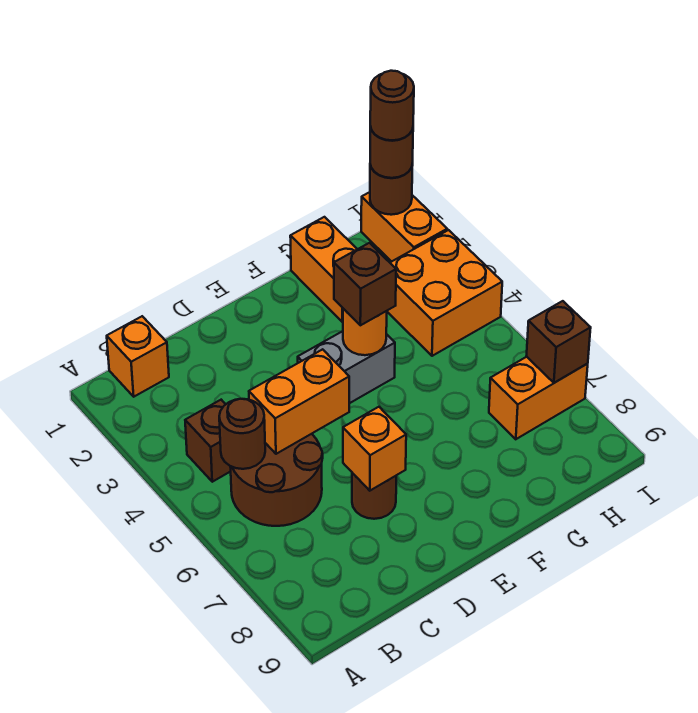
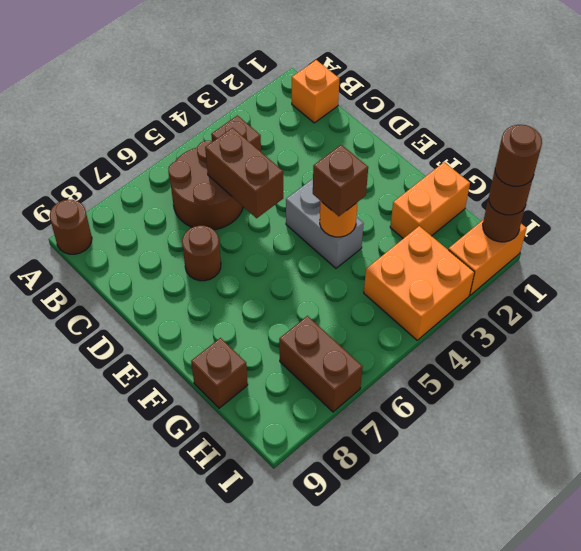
brown 1x1 round brick [219,399,265,469] -> brown 1x1 round brick moved to [50,200,92,254]
orange 1x2 brick [249,349,349,454] -> brown 1x2 brick [205,128,283,218]
orange 1x1 brick [343,407,406,491] -> none
orange 1x2 brick [489,357,588,439] -> brown 1x2 brick [279,316,363,412]
brown 1x1 brick [527,301,591,383] -> brown 1x1 brick moved to [191,338,248,408]

